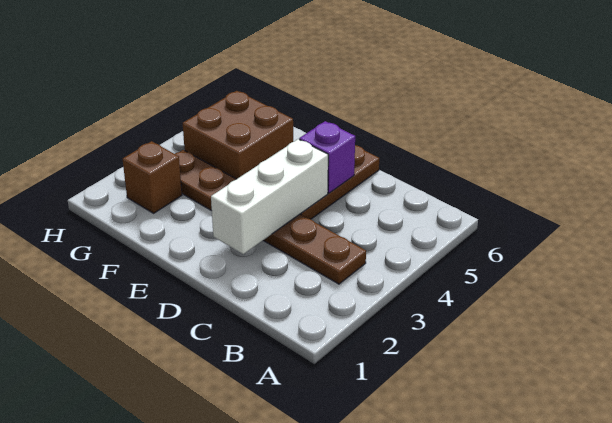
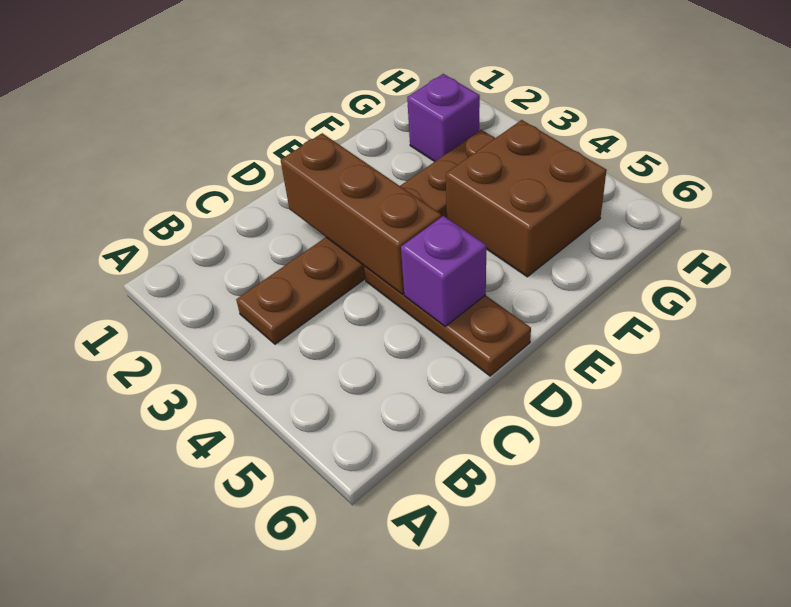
white 1x3 brick [211,139,328,254] -> brown 1x3 brick [281,133,441,294]
brown 1x1 brick [123,141,182,213] -> purple 1x1 brick [407,74,480,162]

